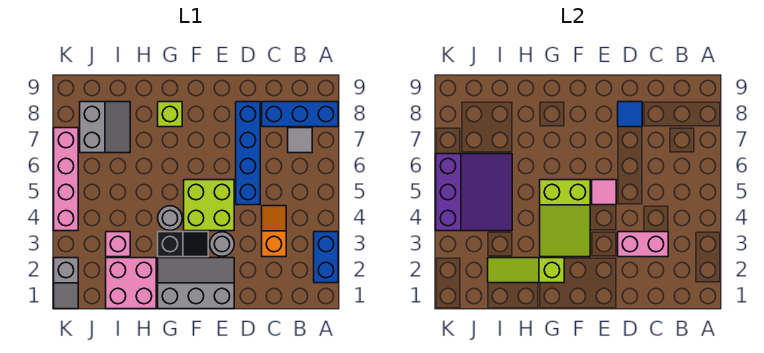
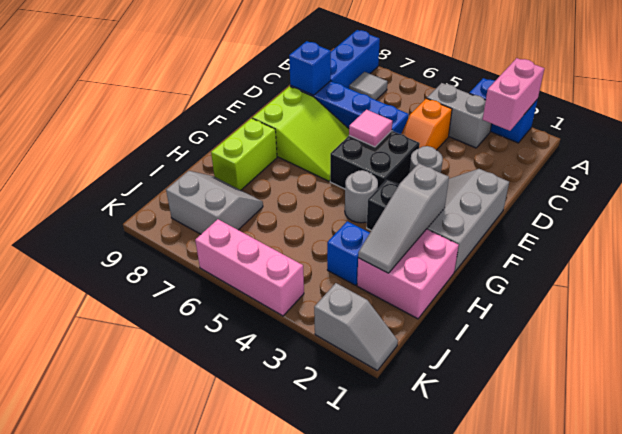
none -> grey 1x2 brick [427,83,492,148]
orange 1x2 slope [262,206,286,257] -> orange 1x2 slope turned to [402,98,452,150]
pink 1x2 brick [618,232,668,257] -> pink 1x2 brick moved to [483,58,544,131]
blue 1x1 tile [618,102,642,127] -> blue 1x1 brick [289,41,331,95]
lime 2x2 brick [184,180,234,231] -> black 2x2 brick [330,131,420,189]
lime 2x3 slope [540,180,590,257] -> lime 2x3 slope moved to [252,86,349,181]
lime 1x3 slope [488,258,564,283] -> grey 1x3 slope [358,163,449,273]
lime 1x1 brick [158,102,182,127] -> lime 1x2 brick [211,118,277,190]
pink 1x1 brick [106,232,130,257] -> blue 1x1 brick [327,221,370,285]
purple 3x3 slope [436,154,512,231] -> none
pink 1x4 brick [54,128,78,231] -> pink 1x3 brick [195,219,304,316]

